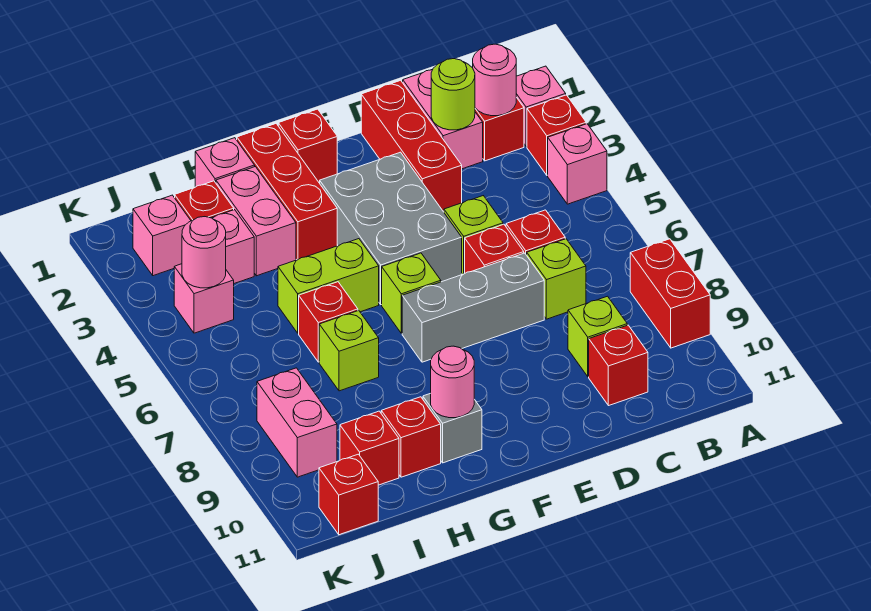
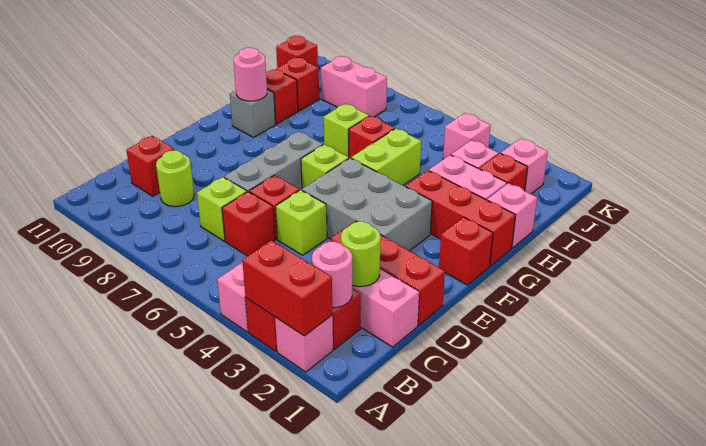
red 1x2 brick [630,239,710,348] -> red 1x2 brick moved to [242,240,332,336]
lime 1x1 brick [568,296,627,377] -> lime 1x1 round brick [156,150,194,207]
pink 1x1 round brick [182,217,226,288] -> none

